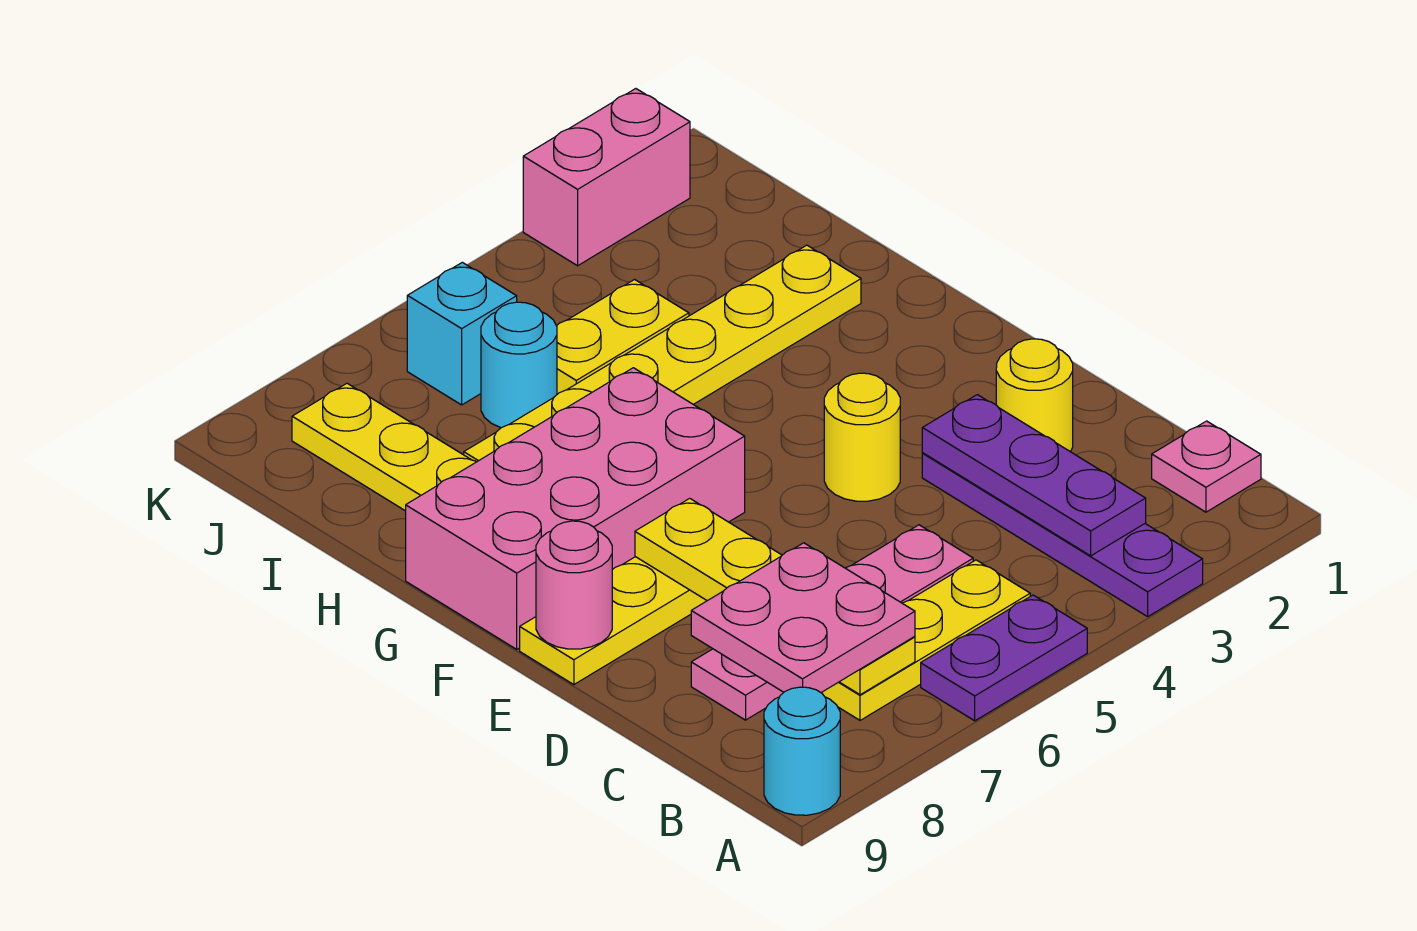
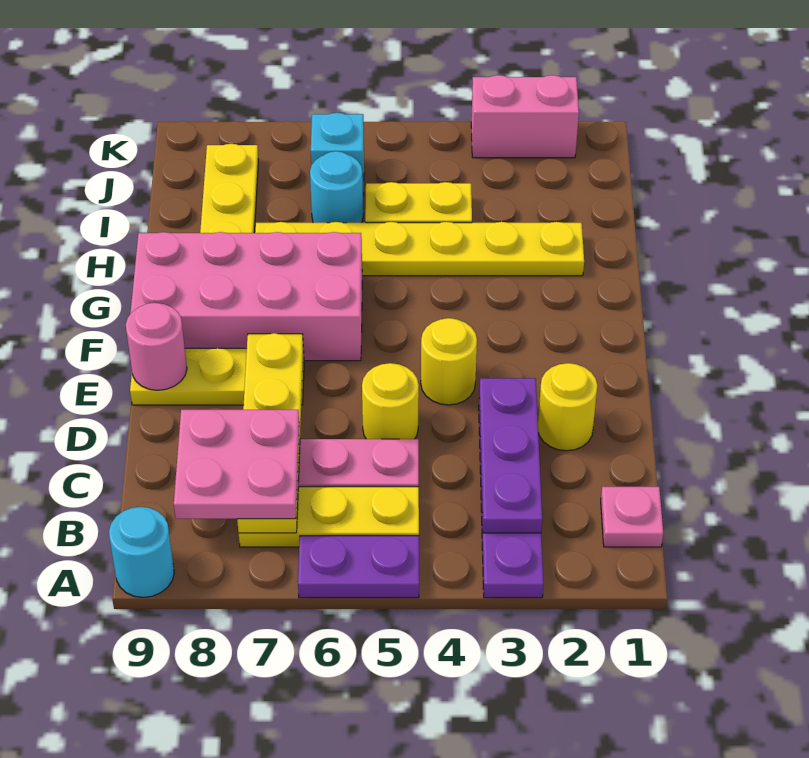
none -> yellow 1x1 round brick [362,363,419,439]

